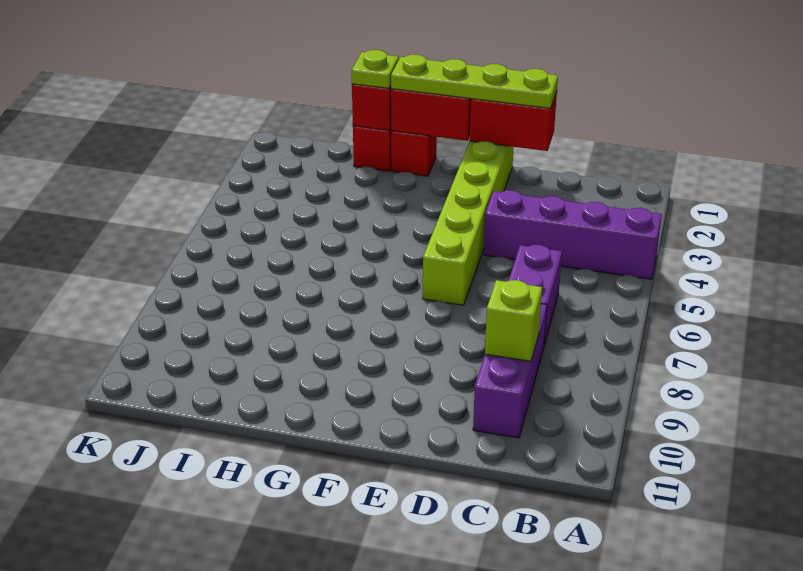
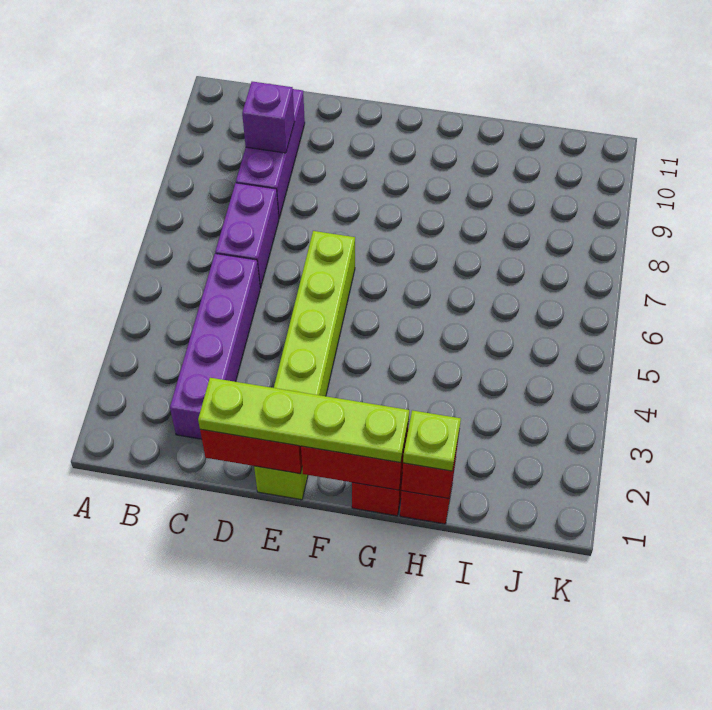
purple 1x4 brick [484,190,662,279] -> purple 1x4 brick turned to [170,253,260,439]
lime 1x1 brick [485,280,542,361] -> purple 1x1 brick [242,82,295,153]

